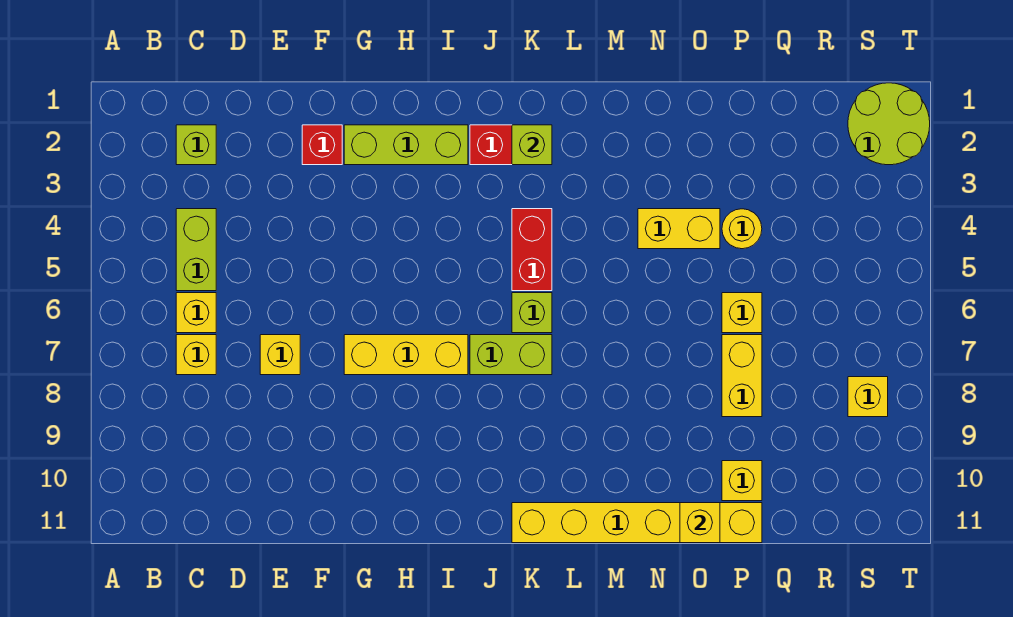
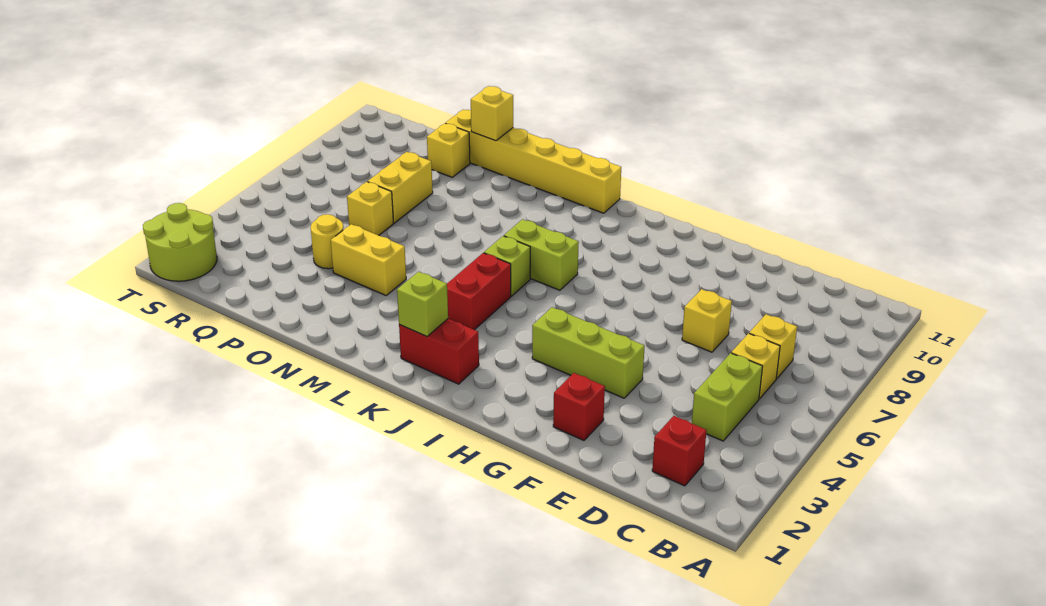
lime 1x1 brick [176,125,216,165] -> red 1x1 brick [652,416,707,486]
lime 1x3 brick [344,125,468,165] -> lime 1x3 brick moved to [532,307,645,398]
yellow 1x3 brick [344,335,468,375] -> none
yellow 1x1 brick [848,377,888,417] -> none

